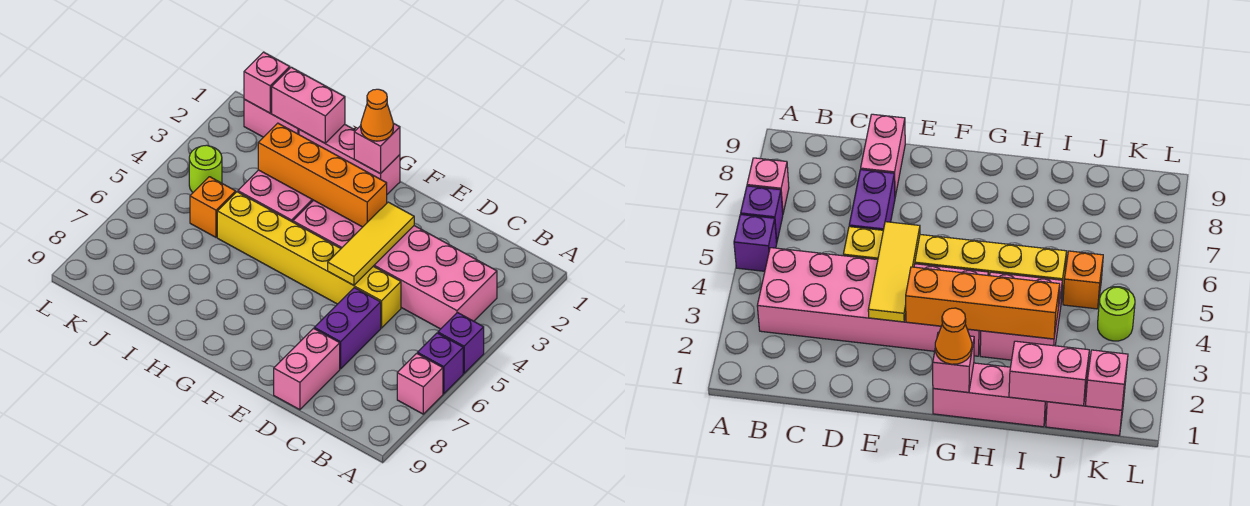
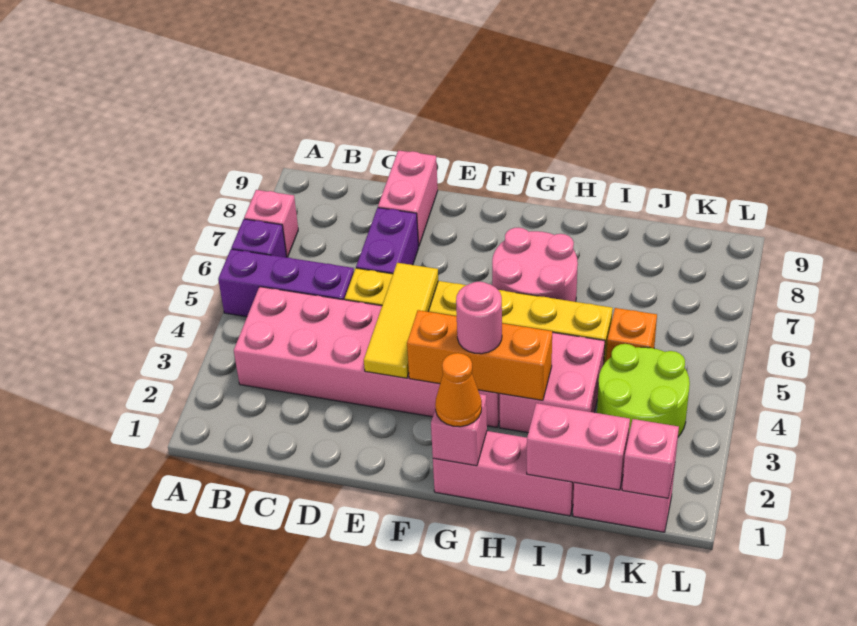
purple 1x1 brick [438,313,484,373] -> purple 1x3 brick [218,249,354,317]
orange 1x4 brick [258,123,387,227] -> orange 1x3 brick [407,310,552,400]
none -> pink 1x1 round brick [456,282,502,354]
none -> pink 2x2 round brick [492,228,578,302]
lime 1x1 round brick [189,145,222,192] -> lime 2x2 round brick [597,344,690,437]

